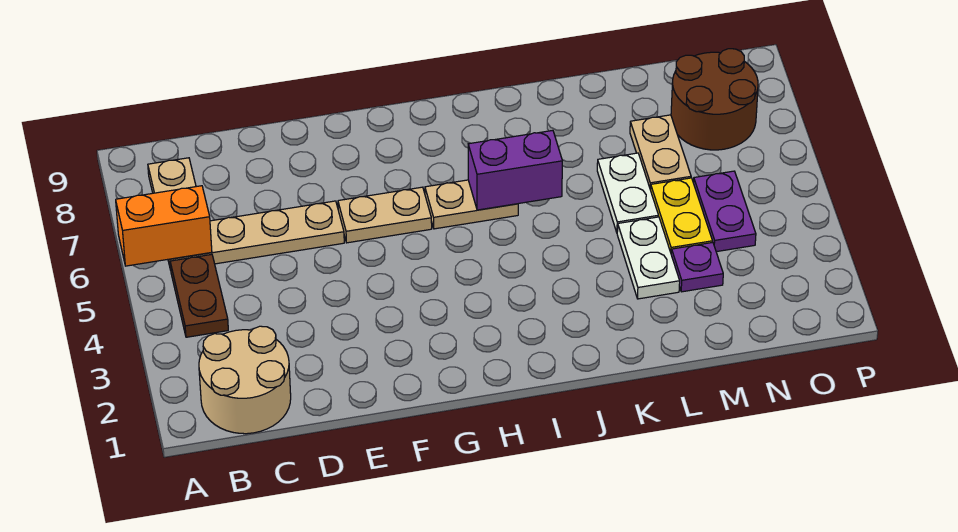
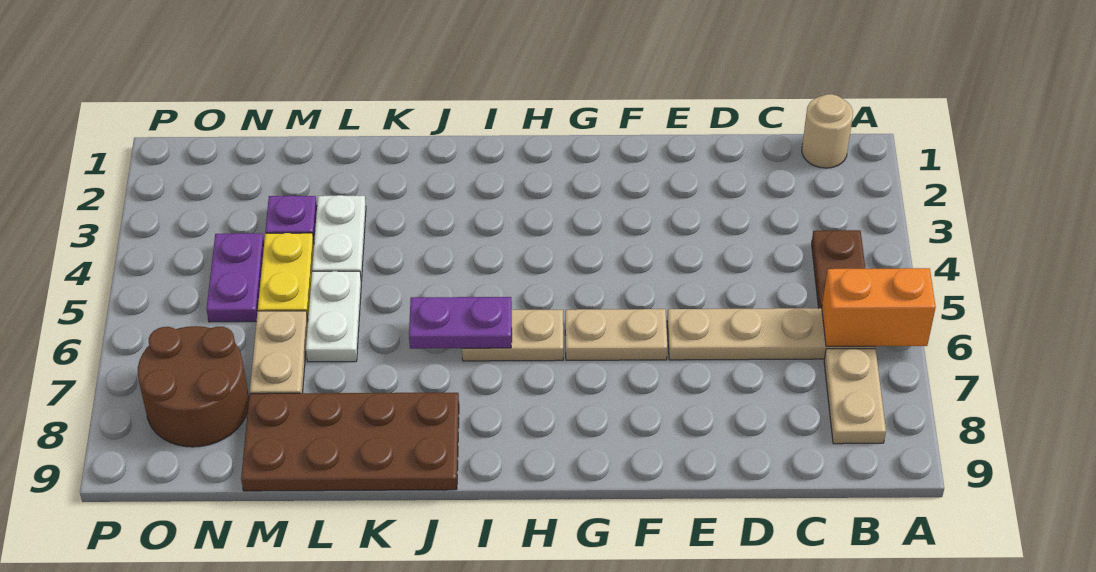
tan 2x2 round brick [199,326,291,434] -> tan 1x1 round brick [802,94,853,168]
purple 1x2 brick [468,130,562,210] -> purple 1x2 plate [409,297,512,349]
none -> brown 2x4 plate [241,393,459,491]

